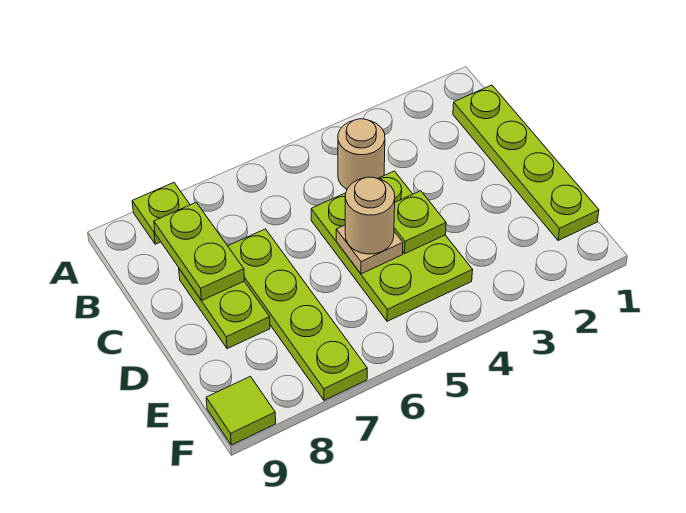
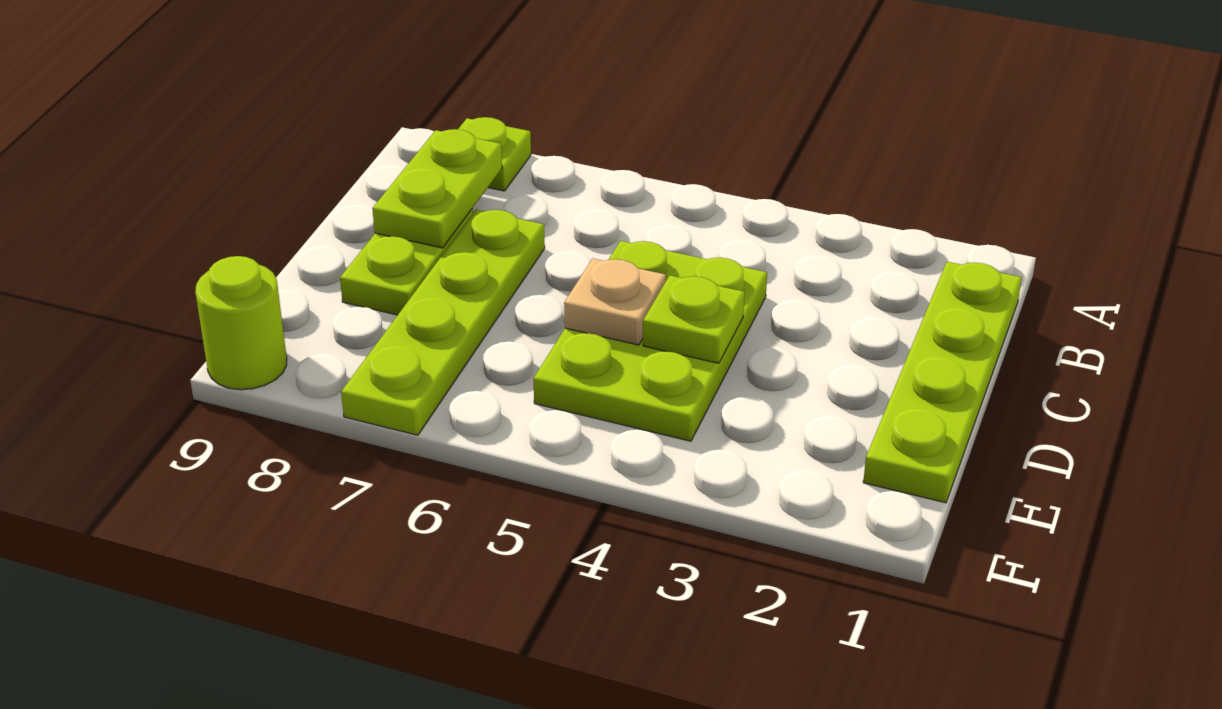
tan 1x1 round brick [338,119,385,189] -> none
tan 1x1 round brick [345,177,395,254] -> none
lime 1x1 tile [206,376,276,445] -> lime 1x1 round brick [195,256,287,390]

